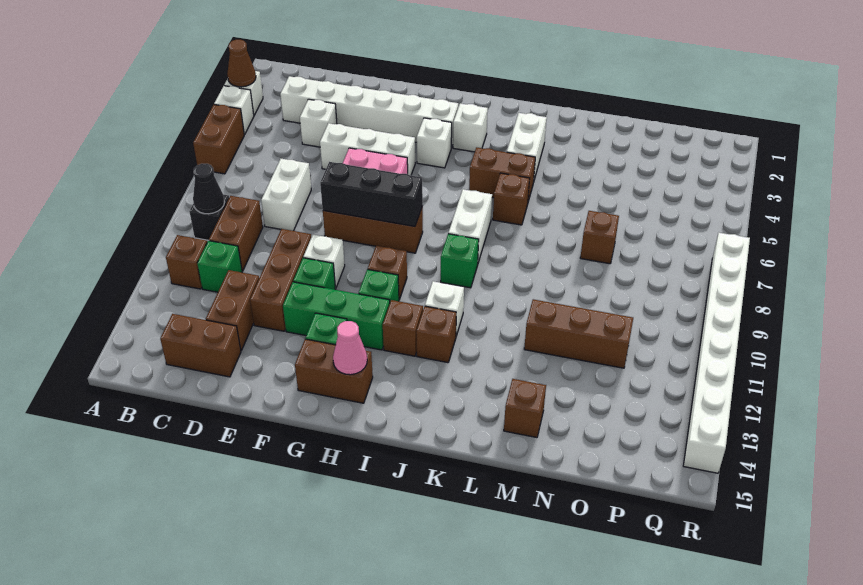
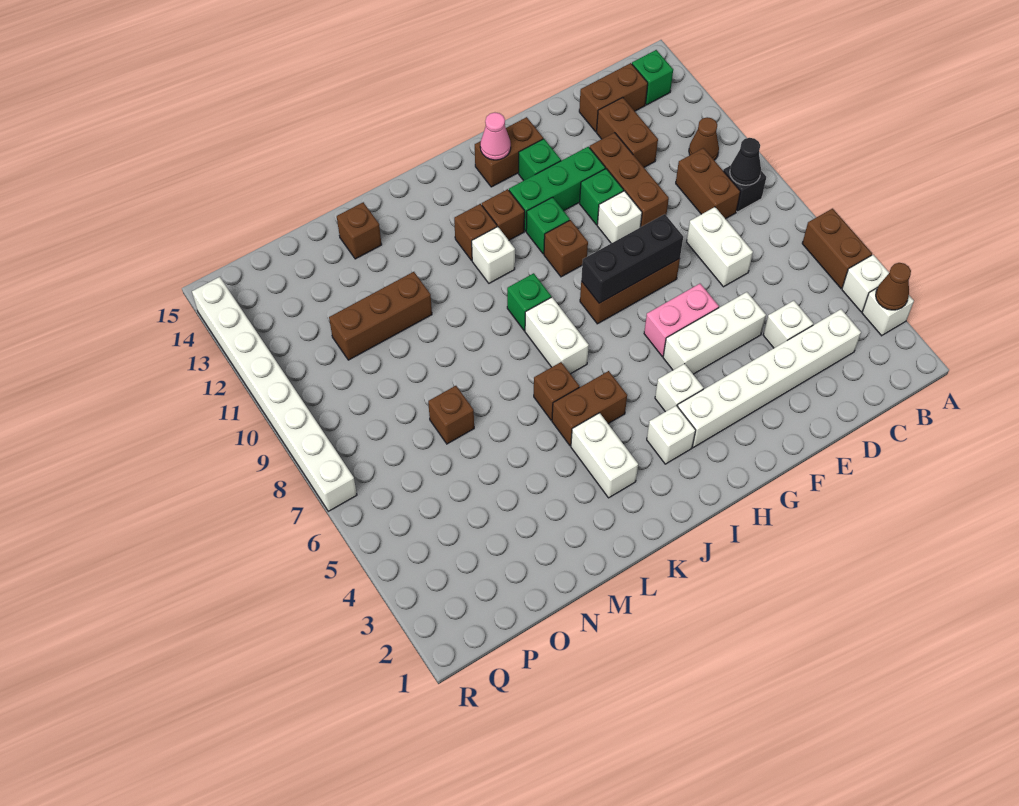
brown 1x1 brick [166,235,207,289] -> brown 1x1 cone [689,117,719,160]
green 1x1 brick [197,241,242,292] -> green 1x1 brick moved to [632,50,673,105]

